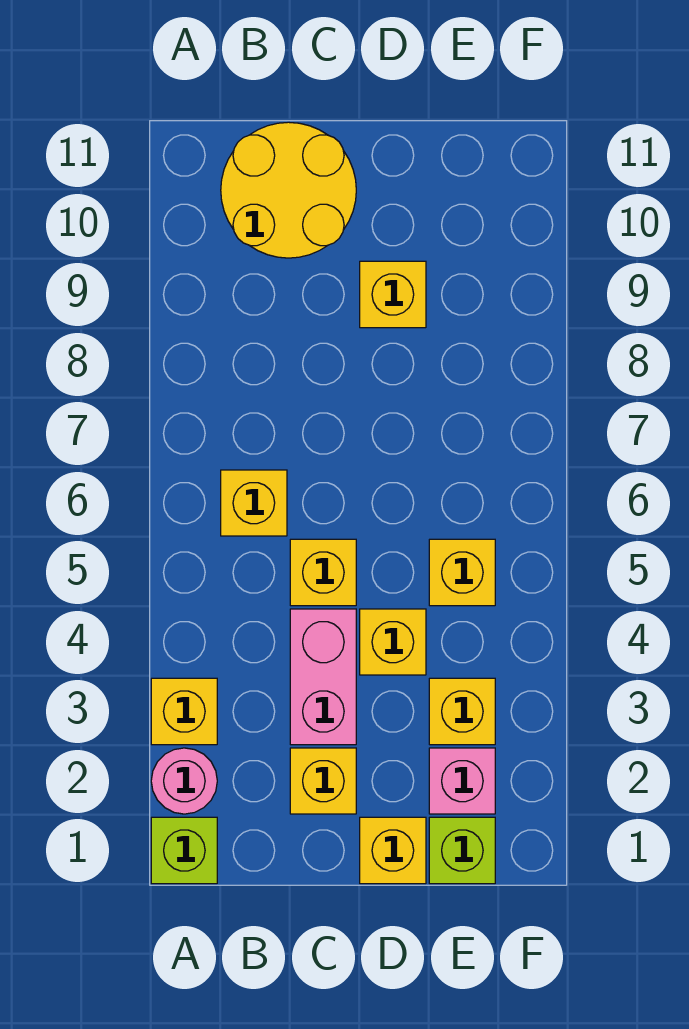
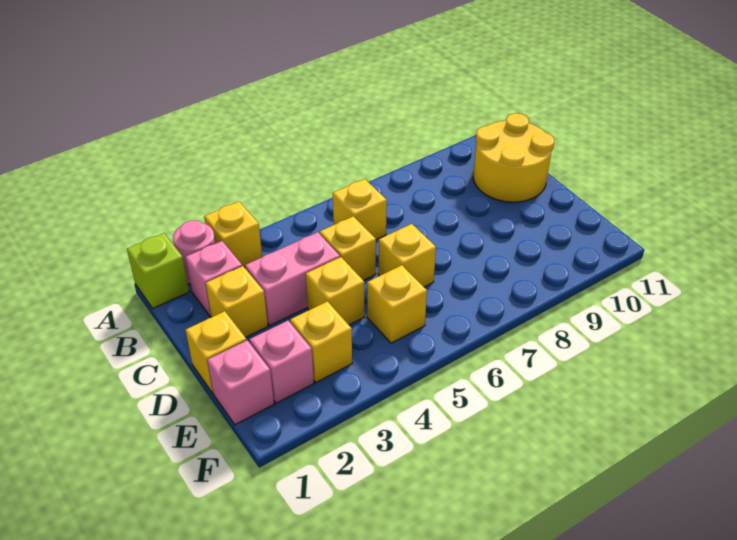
none -> pink 1x1 brick [185,241,242,317]
yellow 1x1 brick [360,261,426,328] -> yellow 1x1 brick moved to [378,224,436,287]
lime 1x1 brick [429,817,495,884] -> pink 1x1 brick [207,340,274,425]

